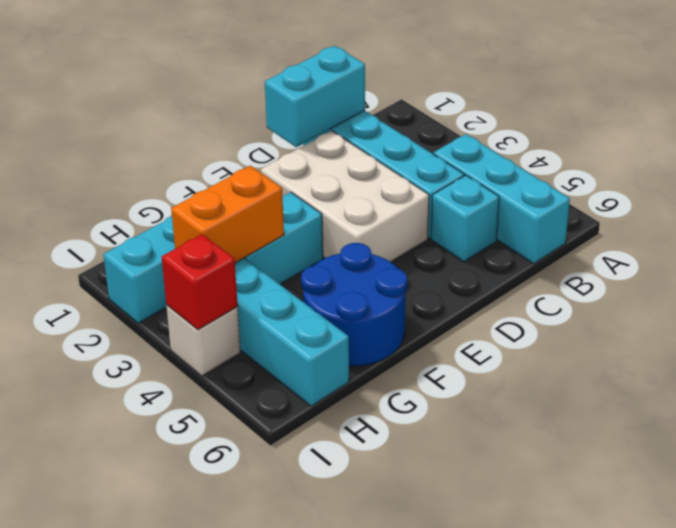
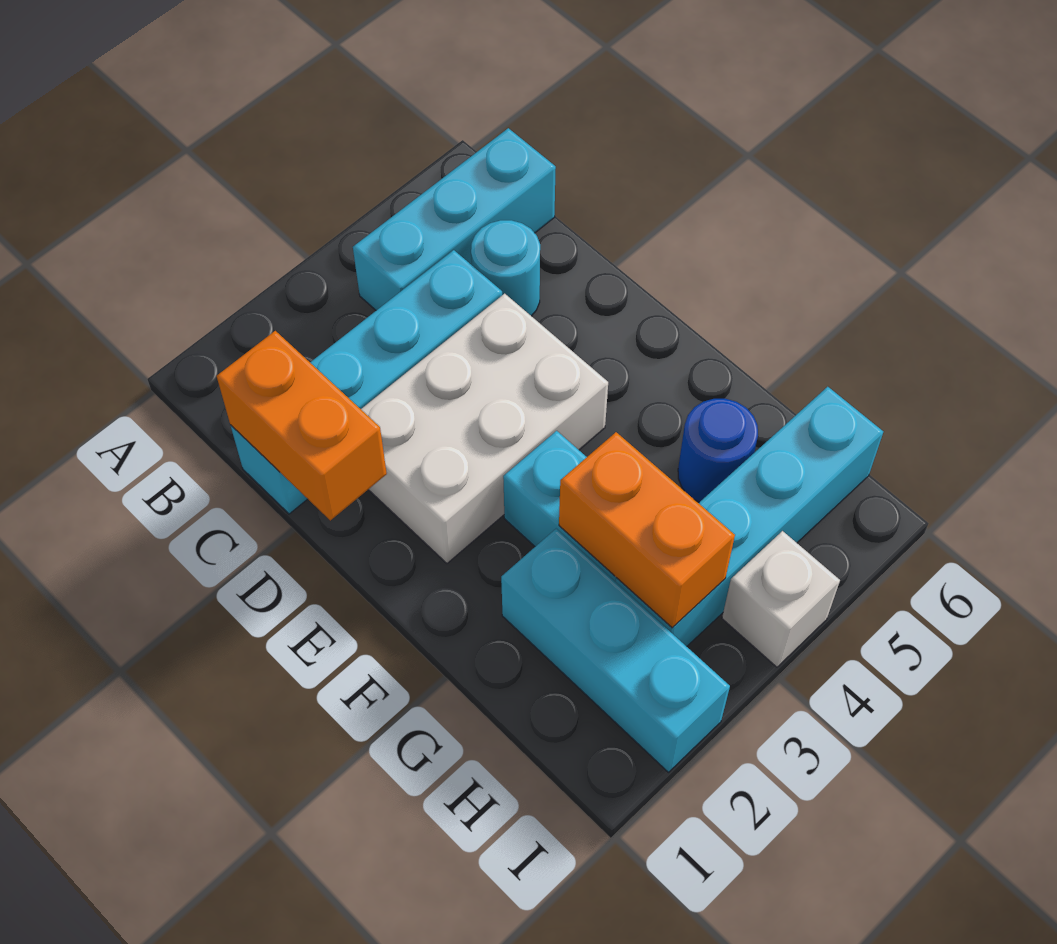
cyan 1x2 brick [265,46,365,147] -> orange 1x2 brick [217,331,387,520]
cyan 1x1 brick [431,175,499,262] -> cyan 1x1 round brick [471,220,540,316]
blue 2x2 round brick [301,243,407,366] -> blue 1x1 round brick [678,399,758,502]
red 1x1 brick [162,234,238,330] -> none

